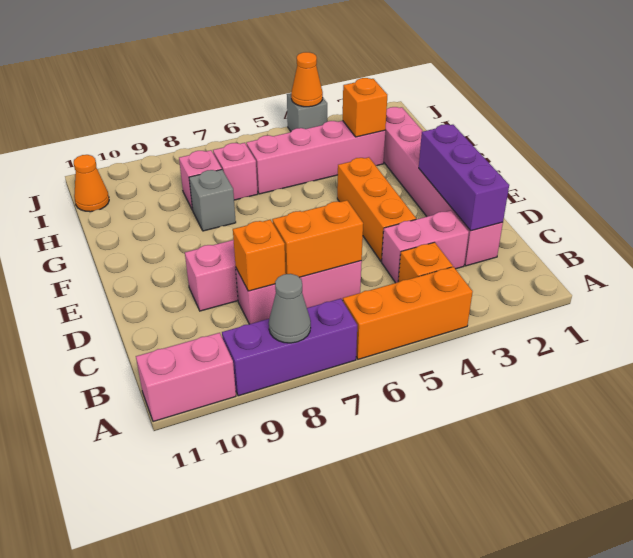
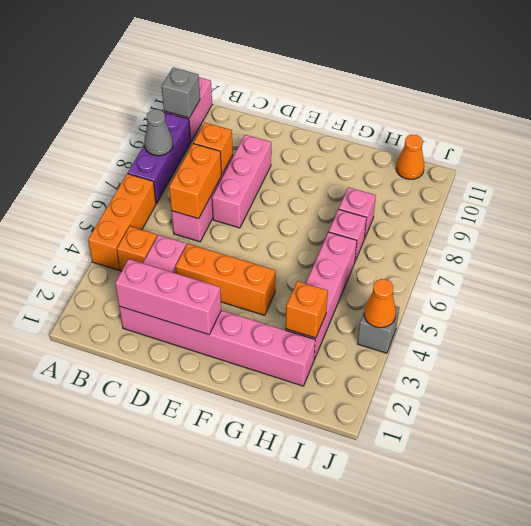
purple 1x3 brick [419,124,509,231] -> pink 1x3 brick [115,259,221,335]
grey 1x1 brick [189,170,236,231] -> grey 1x1 brick moved to [162,68,200,118]

